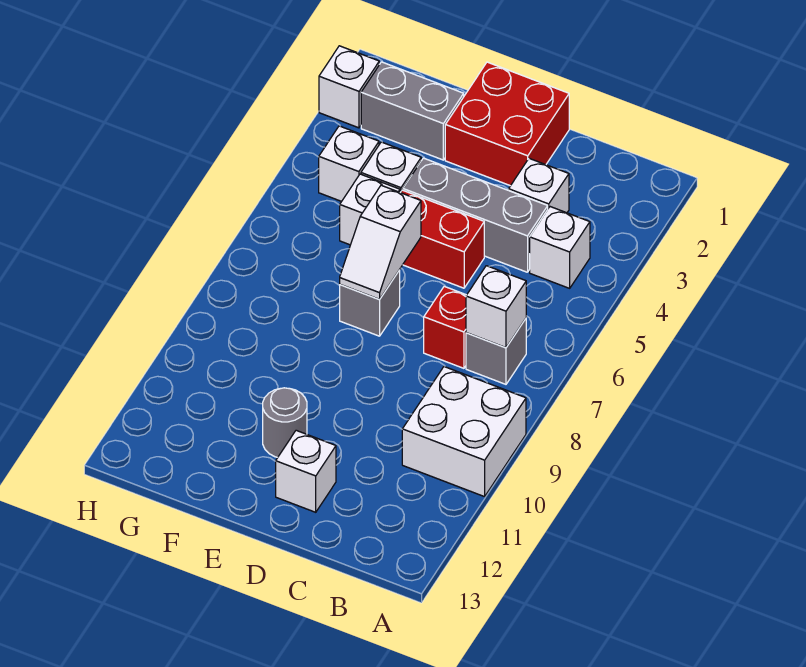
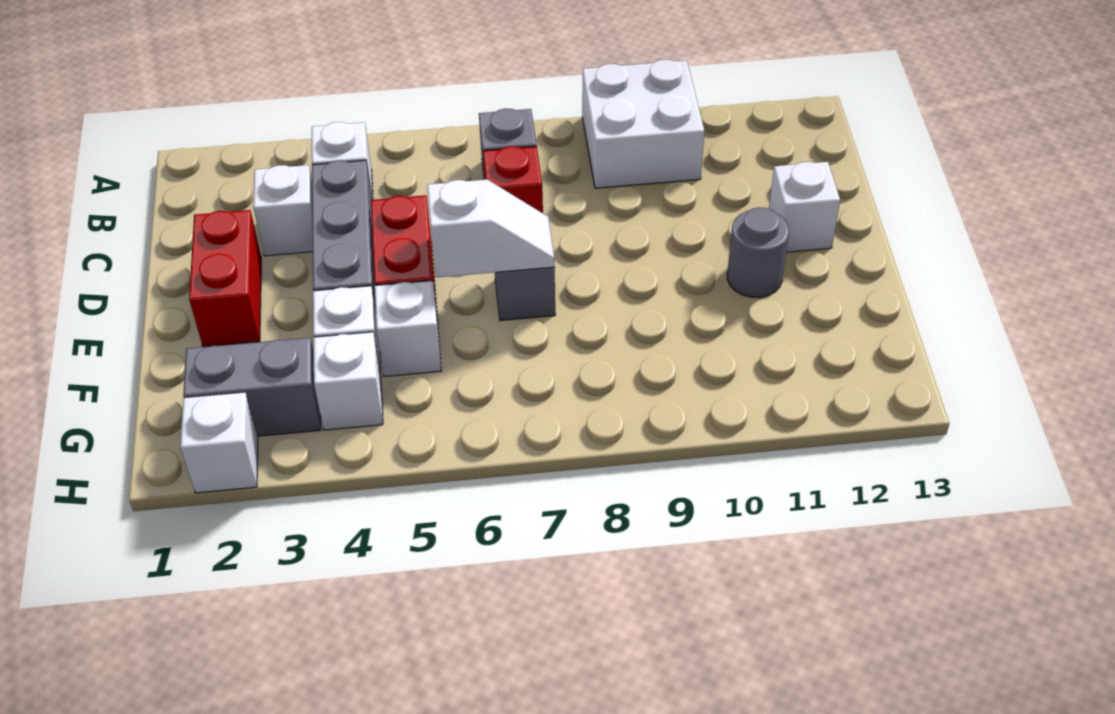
white 1x1 brick [466,266,526,348] -> none
red 2x2 brick [445,62,569,186] -> red 1x2 brick [189,210,261,347]
grey 1x2 brick [361,62,464,160] -> grey 1x2 brick turned to [183,338,321,436]

